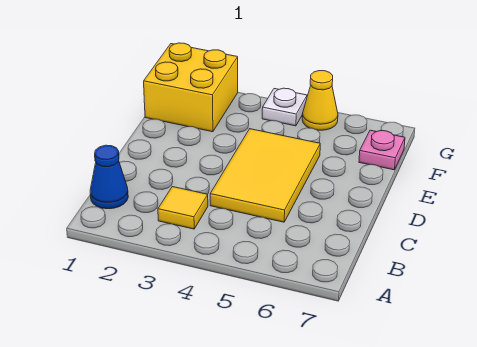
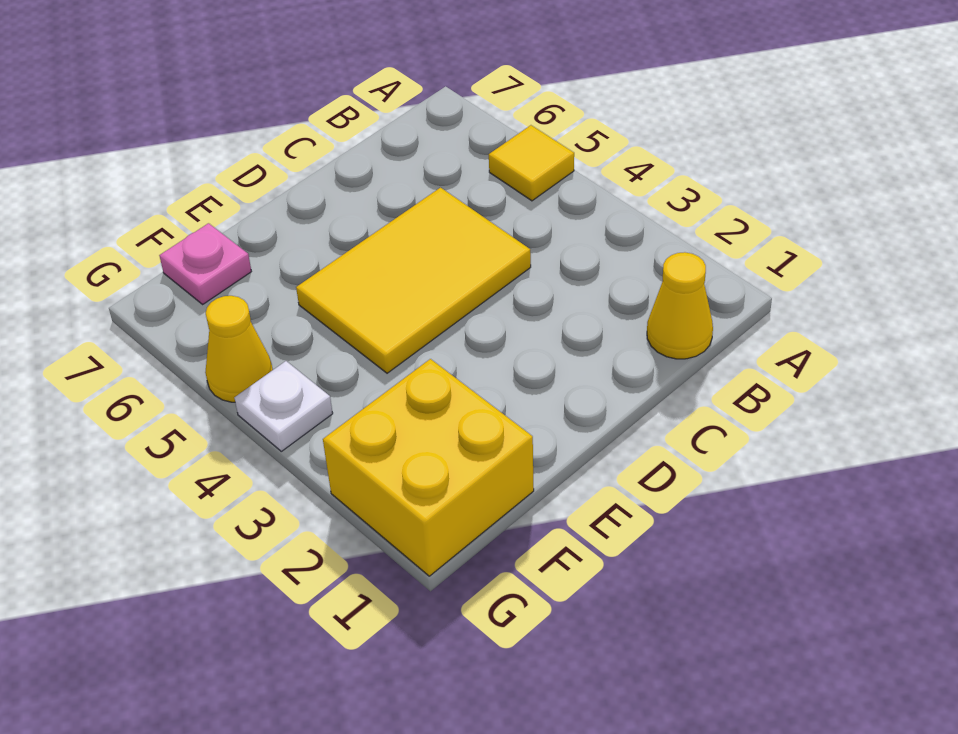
blue 1x1 cone [90,145,128,209] -> yellow 1x1 cone [647,252,713,359]
yellow 1x1 tile [158,187,208,229] -> yellow 1x1 tile moved to [489,125,574,201]

